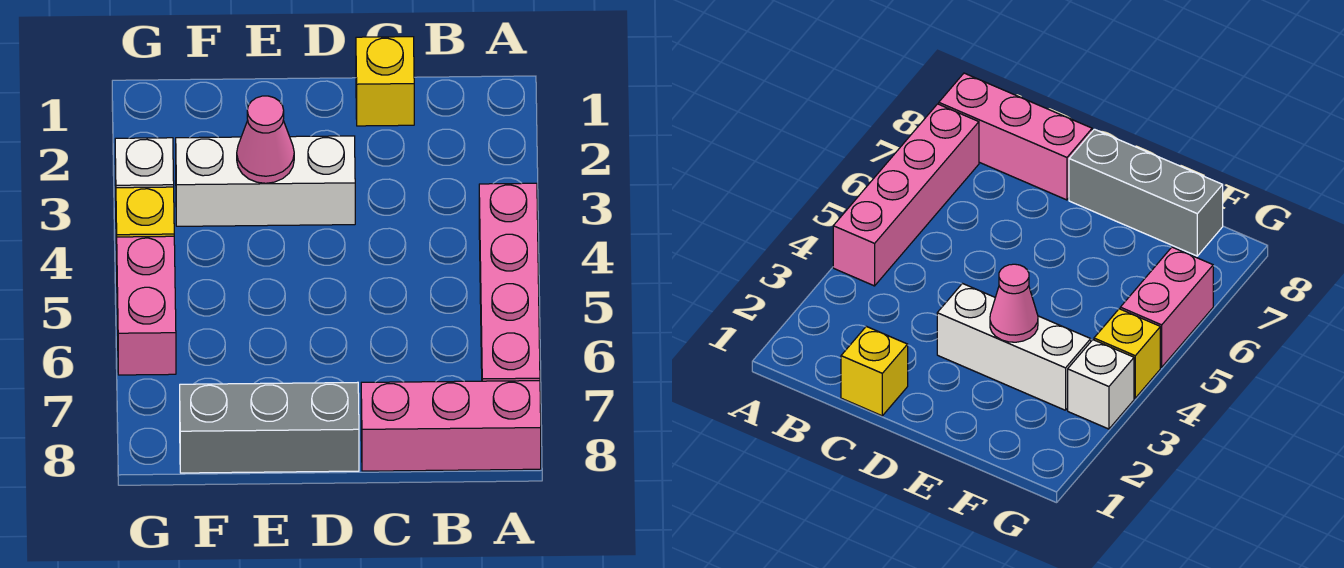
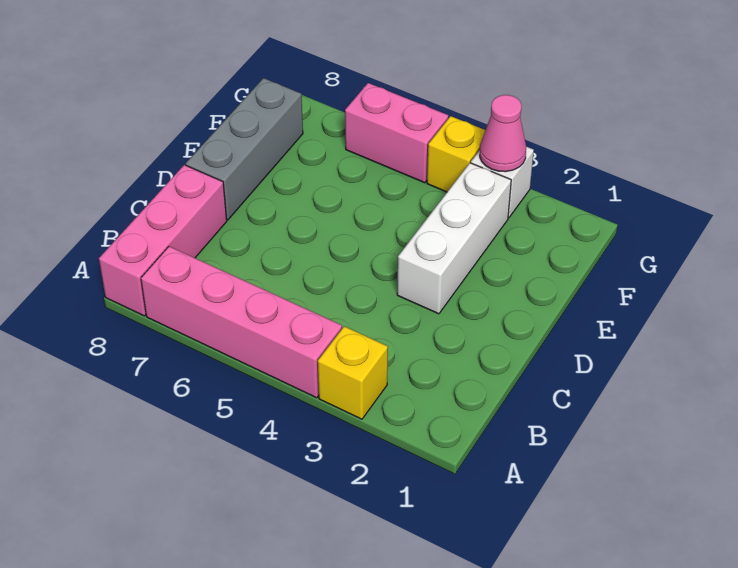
yellow 1x1 brick [356,37,414,126] -> yellow 1x1 brick moved to [318,326,388,419]
pink 1x1 cone [237,96,294,183] -> pink 1x1 cone moved to [480,95,526,172]

